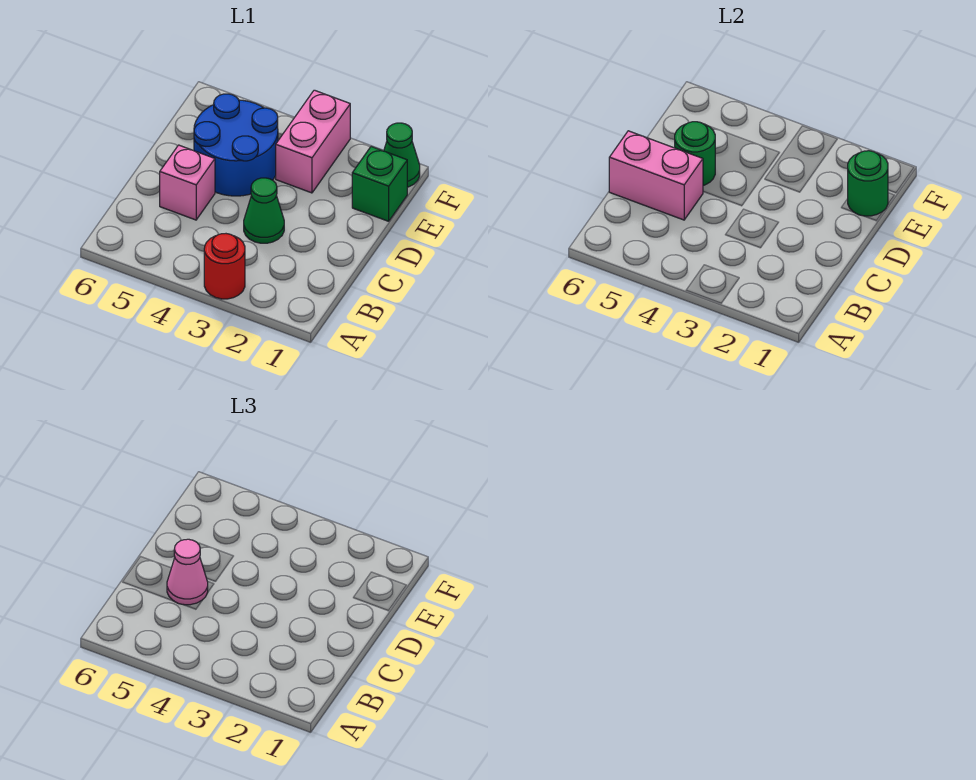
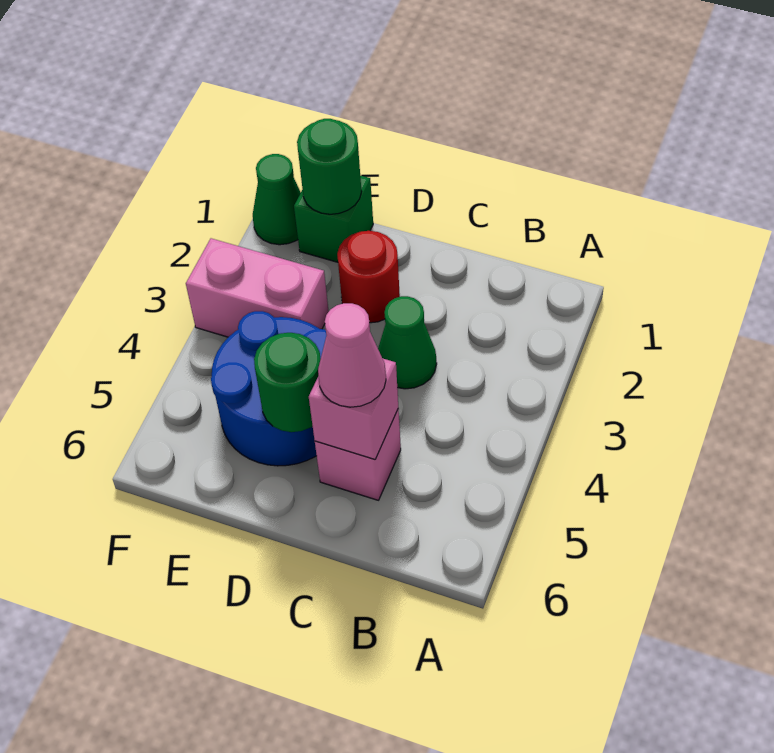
red 1x1 round brick [204,234,245,299] -> red 1x1 round brick moved to [337,231,400,323]
pink 1x2 brick [609,131,703,220] -> pink 1x1 brick [309,359,398,459]

